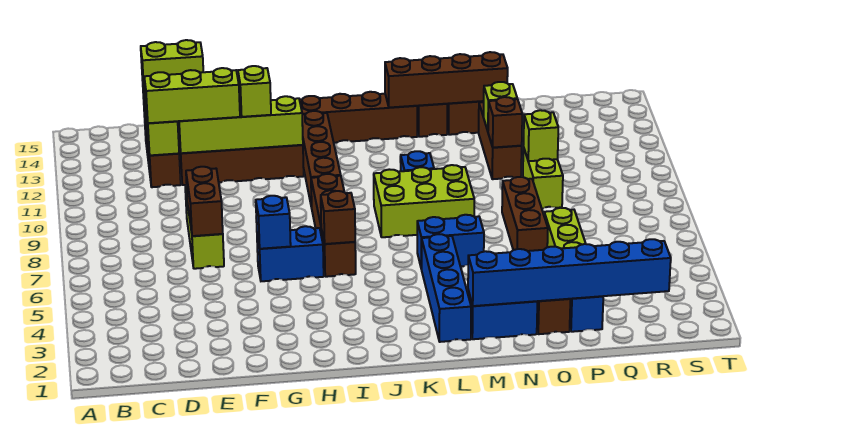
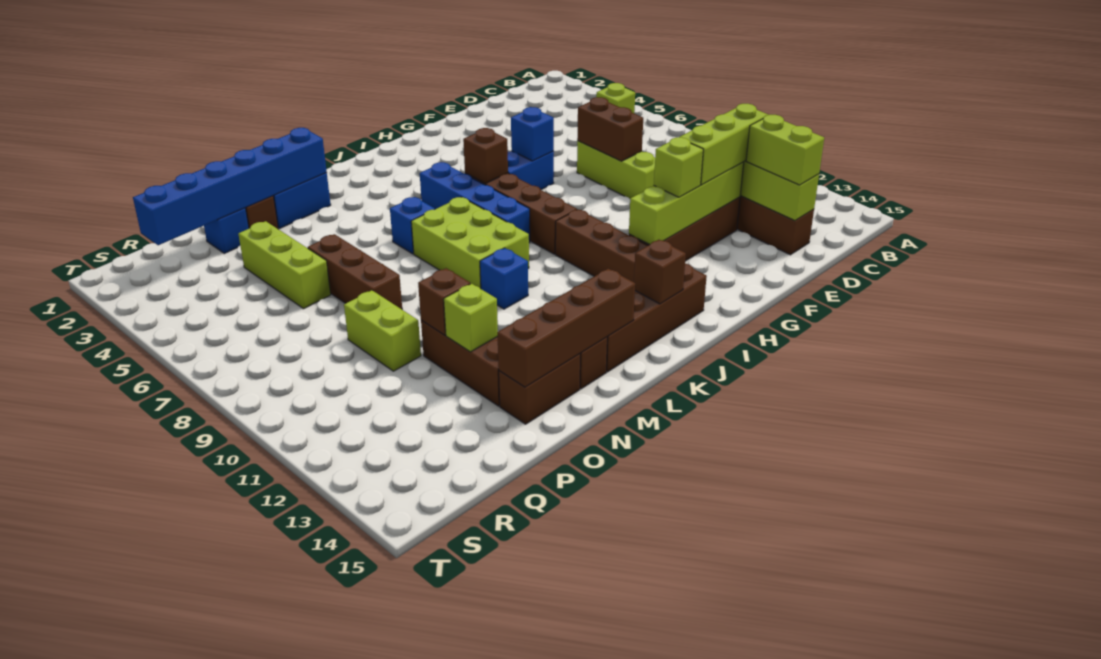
lime 1x2 brick [141,40,203,92] -> lime 1x2 brick turned to [746,115,824,185]
none -> brown 1x1 brick [634,240,686,304]
lime 2x3 brick [374,165,474,237] -> lime 2x3 brick turned to [411,197,529,289]
blue 1x4 brick [422,234,471,342] -> blue 1x4 brick moved to [420,162,530,242]
blue 1x2 brick [417,215,484,269] -> blue 1x1 brick [390,197,435,254]
lime 1x1 brick [523,110,558,161] -> lime 1x1 brick moved to [596,83,635,113]

